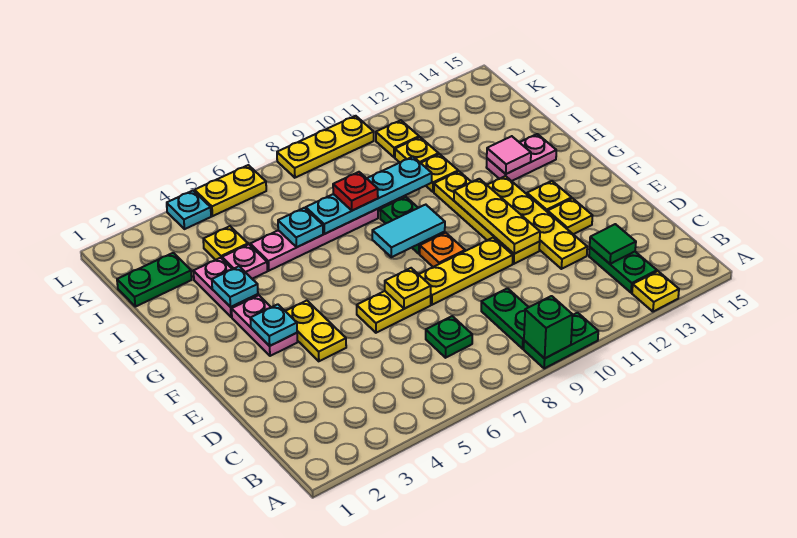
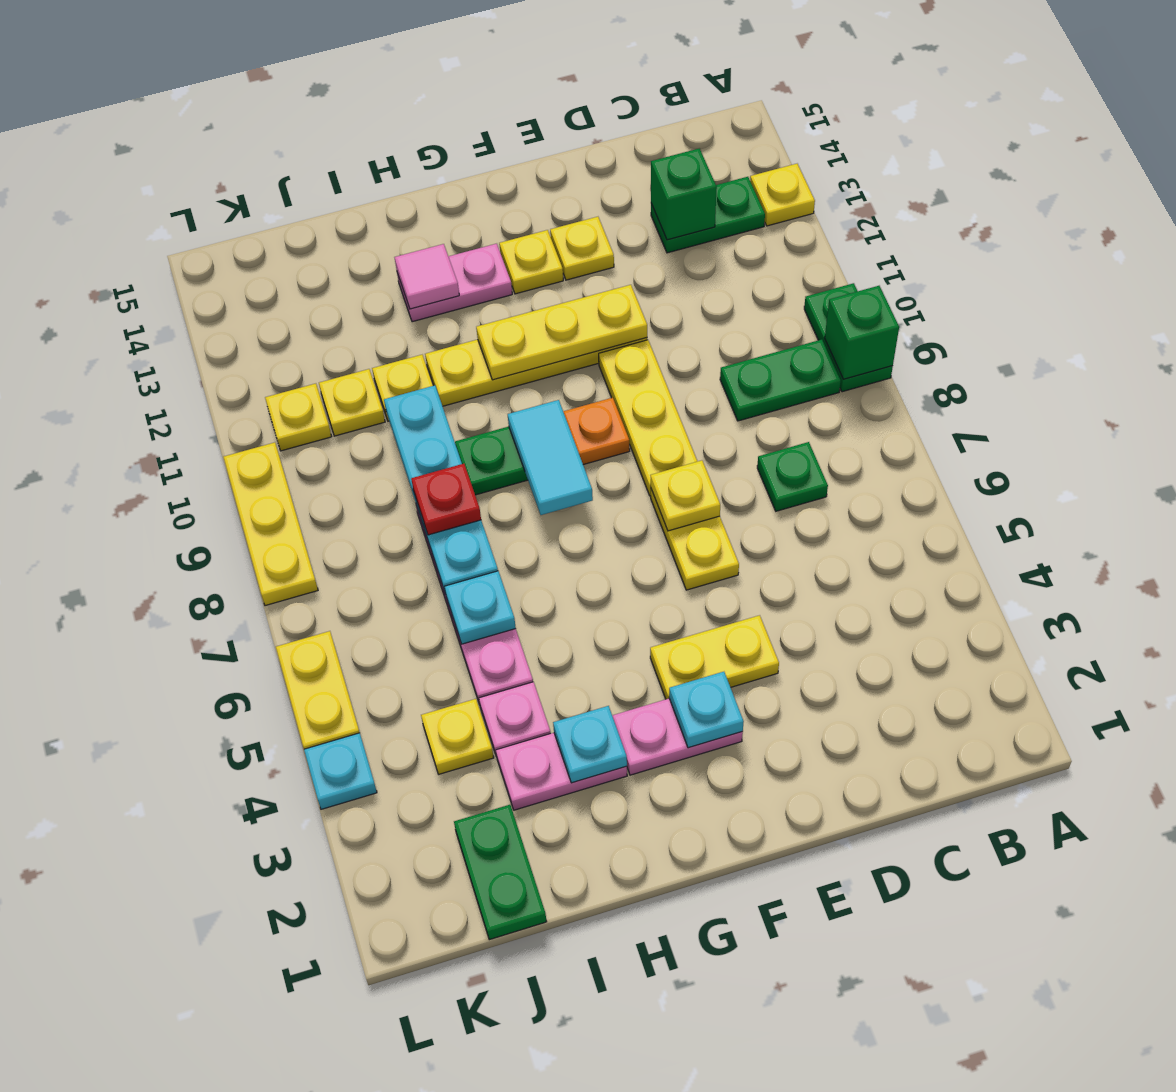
green 1x1 tile [590,224,636,264] -> green 1x1 brick [651,148,717,240]
yellow 1x4 plate [487,176,587,269] -> none
pink 1x2 plate [486,134,556,181] -> pink 1x2 plate turned to [397,244,512,322]

